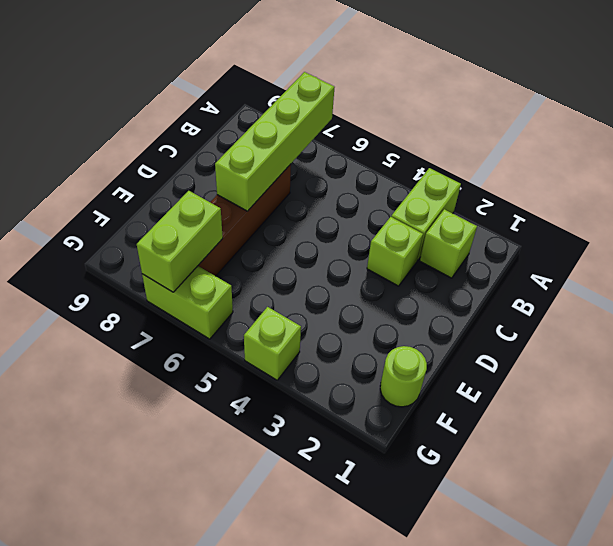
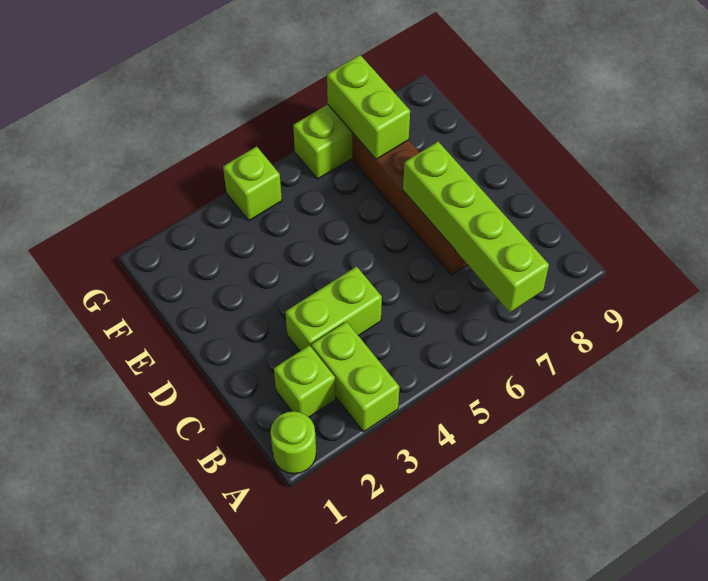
lime 1x1 brick [367,217,423,286] -> lime 1x2 brick [285,266,382,351]
lime 1x1 round brick [380,346,427,407] -> lime 1x1 round brick moved to [270,411,316,474]

